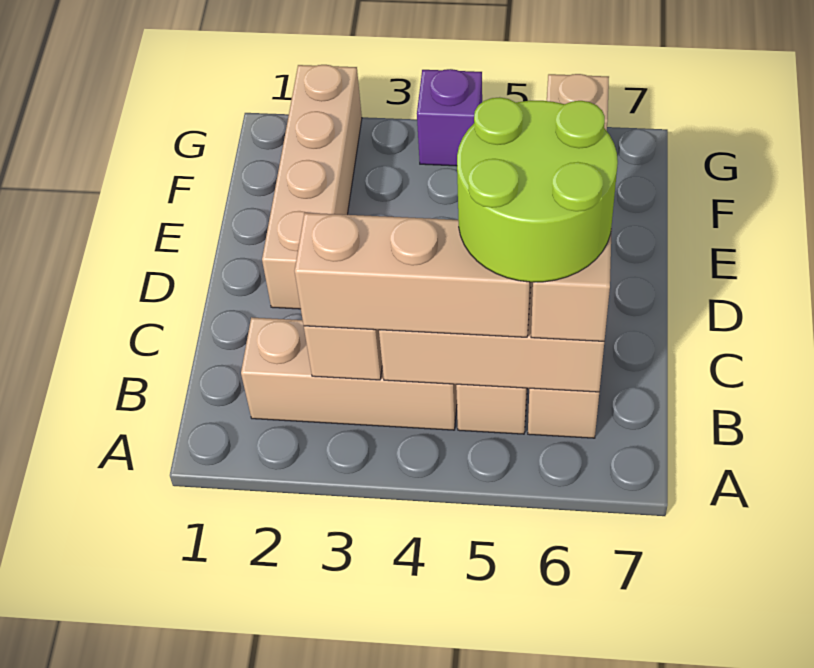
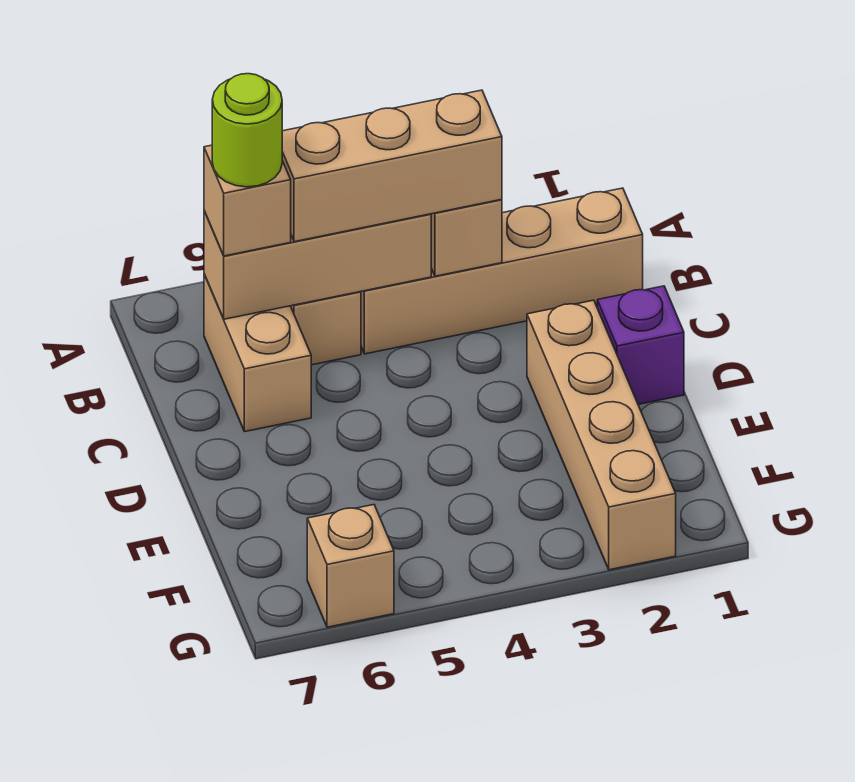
tan 1x3 brick [241,317,457,430] -> tan 1x4 brick [361,188,643,354]
lime 2x2 round brick [457,97,618,282] -> lime 1x1 round brick [212,74,282,187]
purple 1x1 brick [417,69,482,166] -> purple 1x1 brick moved to [597,286,684,404]

